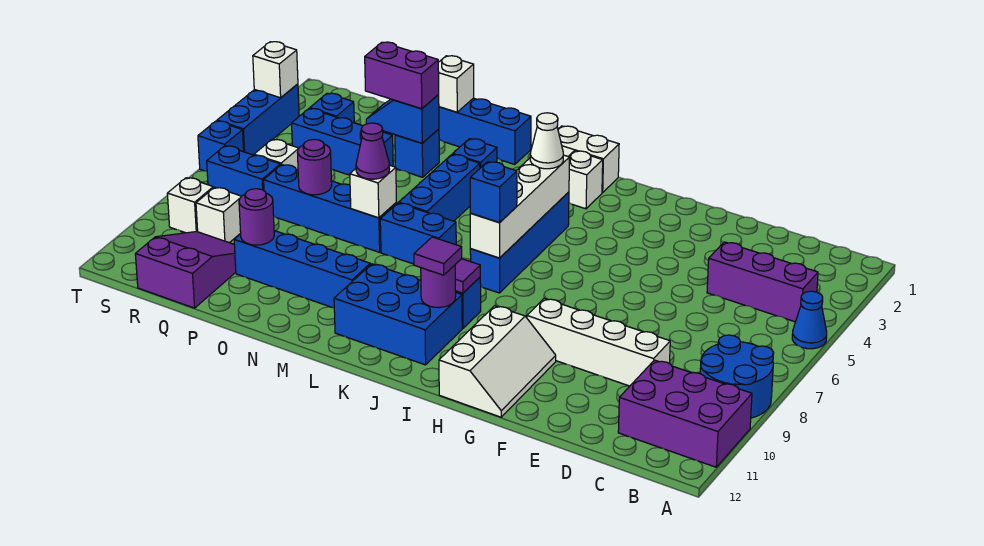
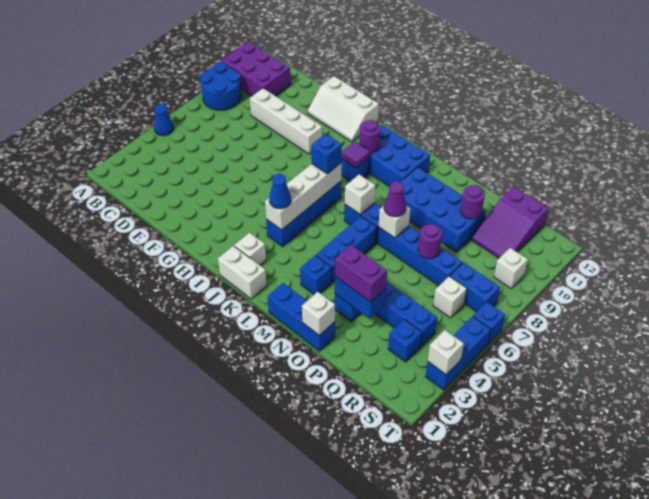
purple 1x3 brick [707,242,818,322] -> none
white 2x3 slope [439,306,556,417] -> white 2x3 slope turned to [308,76,379,142]
white 1x1 cone [530,113,563,169] -> blue 1x1 cone [269,174,291,209]
purple 1x1 tile [414,237,462,275] -> none
blue 1x4 brick [234,231,370,308] -> blue 2x4 brick [400,167,486,252]
blue 1x2 slope [366,95,439,143] -> blue 1x2 brick [335,277,386,319]
white 1x1 brick [196,187,242,243] -> white 1x1 brick moved to [345,175,375,215]

